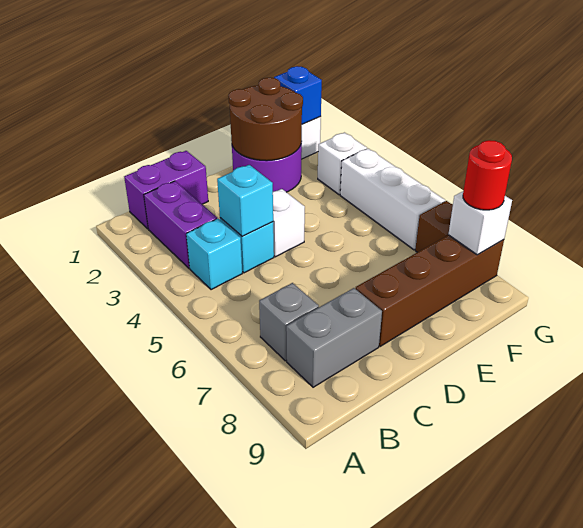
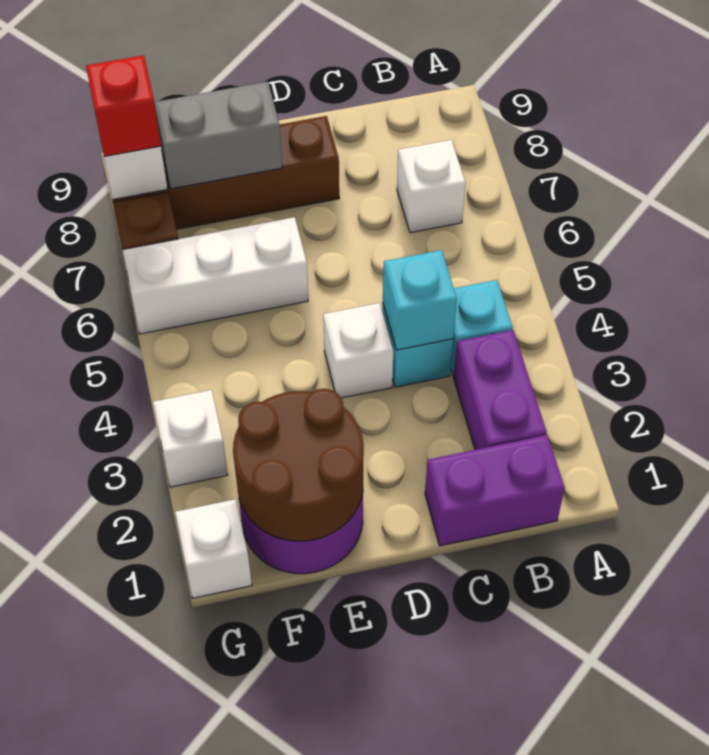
grey 1x1 brick [259,283,319,361] -> white 1x1 brick [397,140,465,233]
grey 1x2 brick [286,288,382,387] -> grey 1x2 brick moved to [154,82,282,189]
blue 1x1 brick [274,66,322,124] -> none
white 1x3 brick [340,149,445,250] -> white 1x3 brick turned to [123,217,308,334]
red 1x1 round brick [463,140,512,210] -> red 1x1 brick [86,55,161,156]

